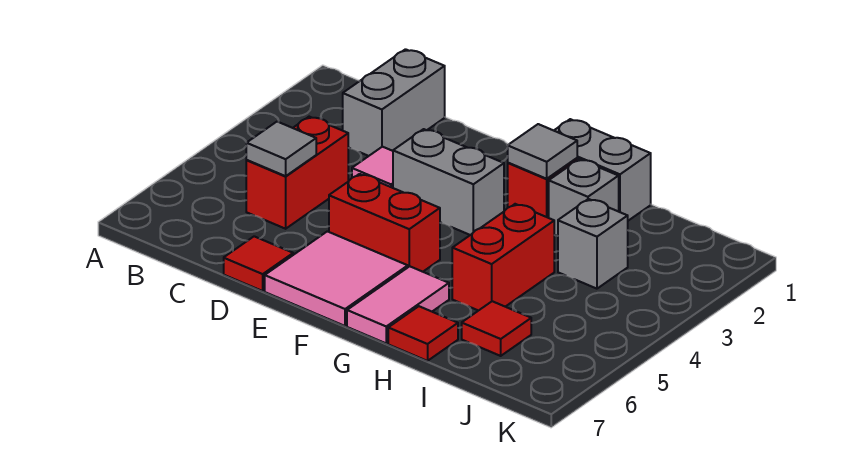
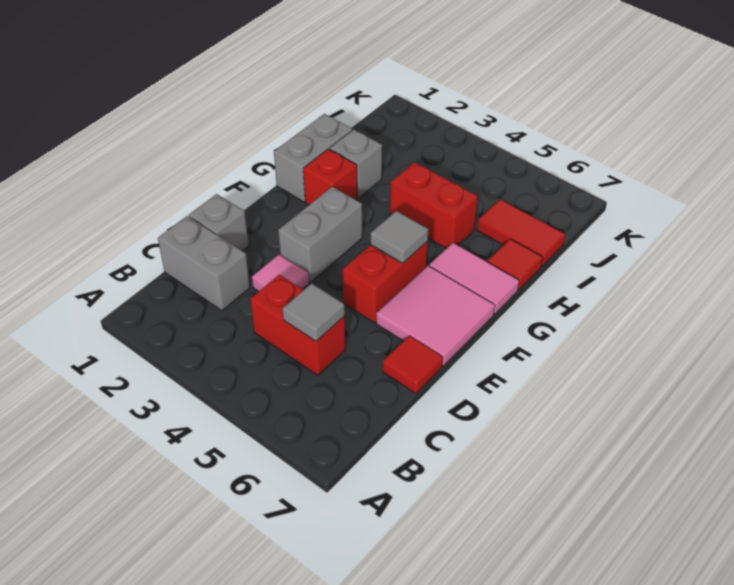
grey 1x1 tile [508,124,577,179] -> grey 1x1 tile moved to [371,211,428,263]
grey 1x1 brick [558,199,628,289] -> grey 1x1 brick moved to [189,194,249,251]
red 1x1 tile [462,301,531,356] -> red 1x2 tile [477,199,565,266]

